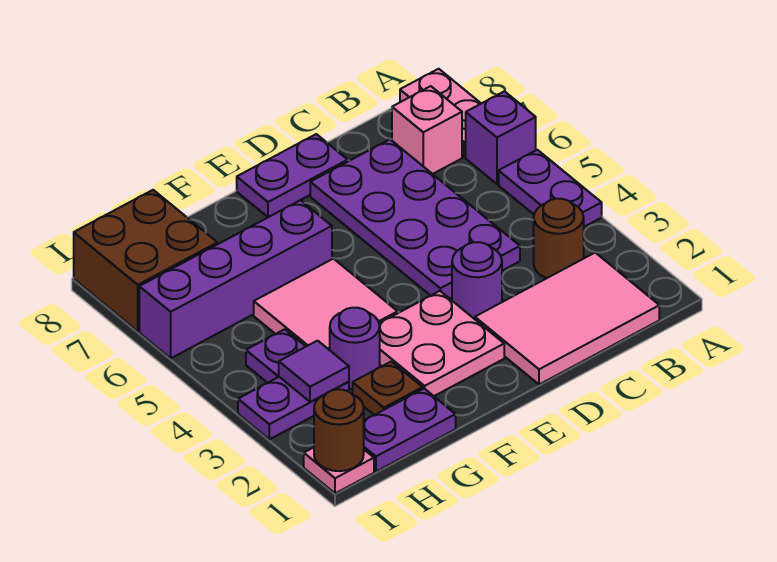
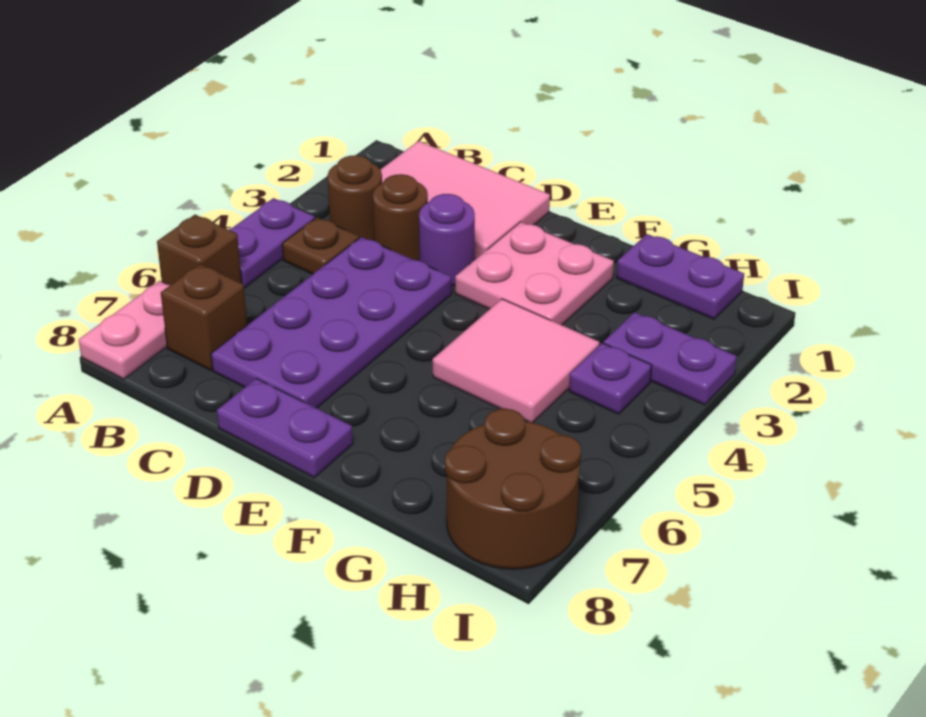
purple 1x1 brick [466,91,536,184] -> brown 1x1 brick [157,215,242,285]
pink 1x1 brick [392,86,462,174] -> brown 1x1 brick [161,264,247,370]
purple 1x4 brick [139,200,332,358] -> none
brown 1x1 plate [353,362,423,415] -> brown 1x1 plate moved to [282,217,359,274]
purple 1x1 round brick [330,308,380,389] -> none
purple 1x1 tile [279,341,349,402] -> none
brown 2x2 brick [74,190,217,331] -> brown 2x2 round brick [445,409,581,569]
pink 1x1 plate [304,448,374,493] -> none
brown 1x1 round brick [314,389,364,471] -> brown 1x1 round brick moved to [373,174,428,261]

